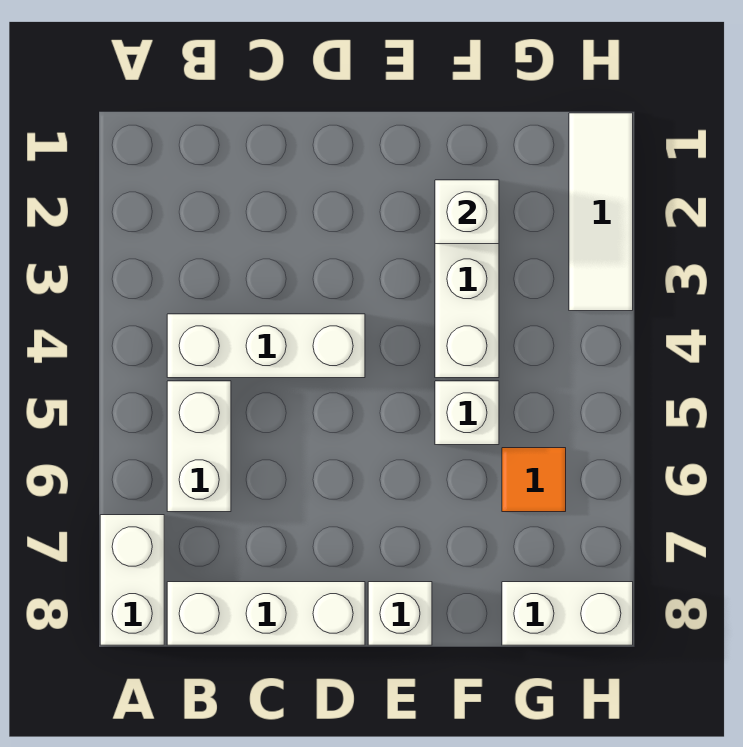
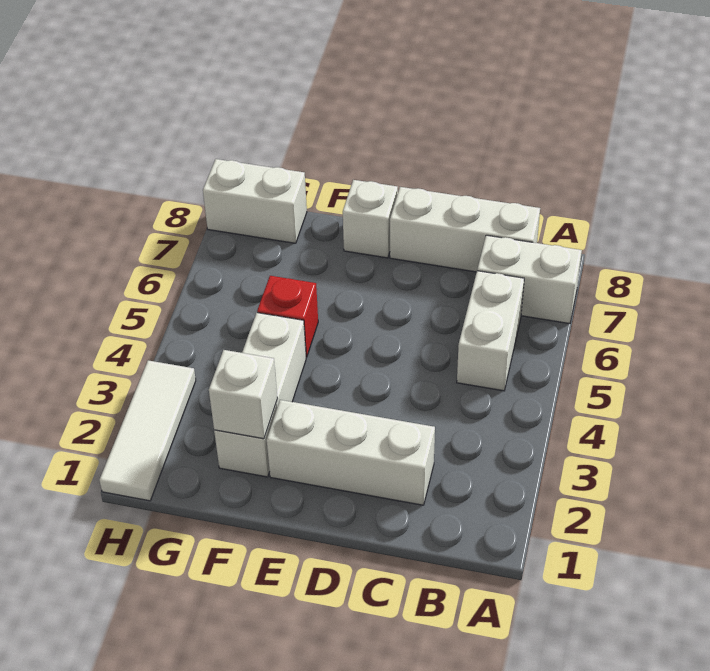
white 1x2 brick [100,515,164,645] -> white 1x2 brick turned to [477,235,582,324]
white 1x3 brick [167,314,365,378] -> white 1x3 brick moved to [267,400,435,505]
white 1x1 brick [435,381,499,445] -> red 1x1 brick [257,276,318,357]
orange 1x1 tile [502,448,566,512] -> none

